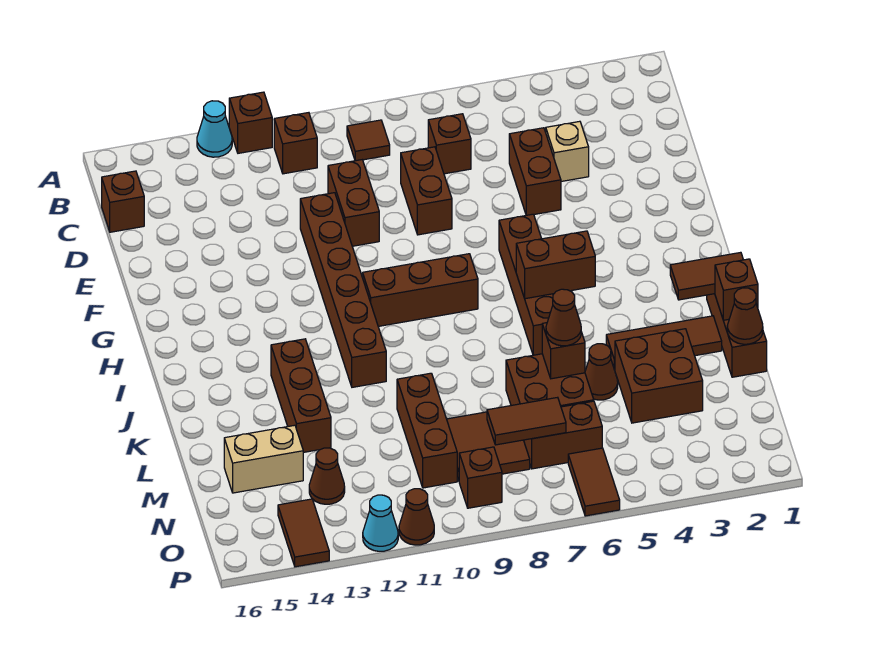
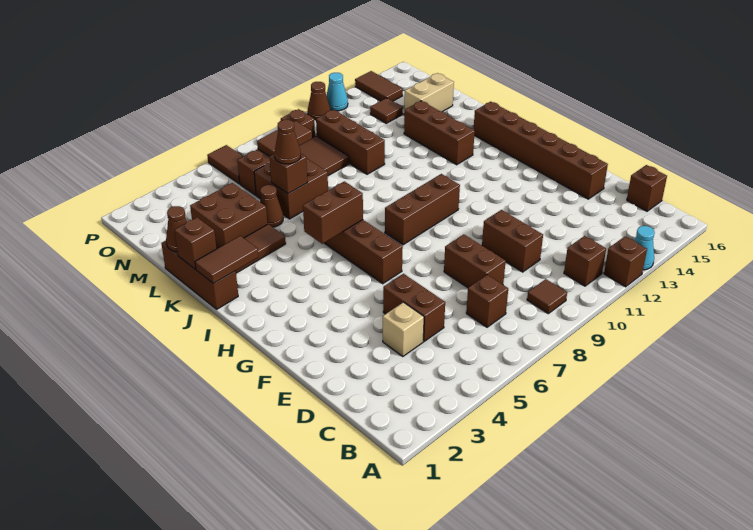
brown 1x6 brick [300,193,386,387] -> brown 1x6 brick moved to [474,102,608,199]
brown 1x1 cone [309,448,345,504] -> brown 1x1 tile [370,98,403,123]

